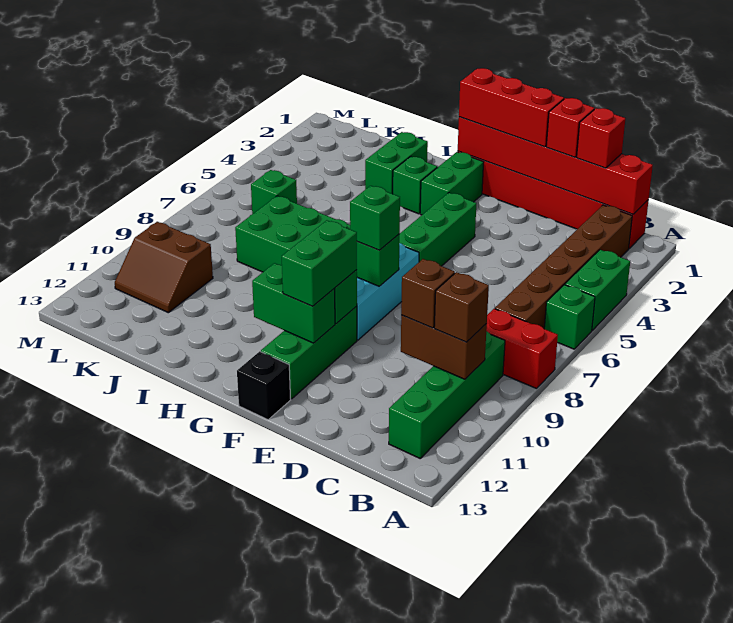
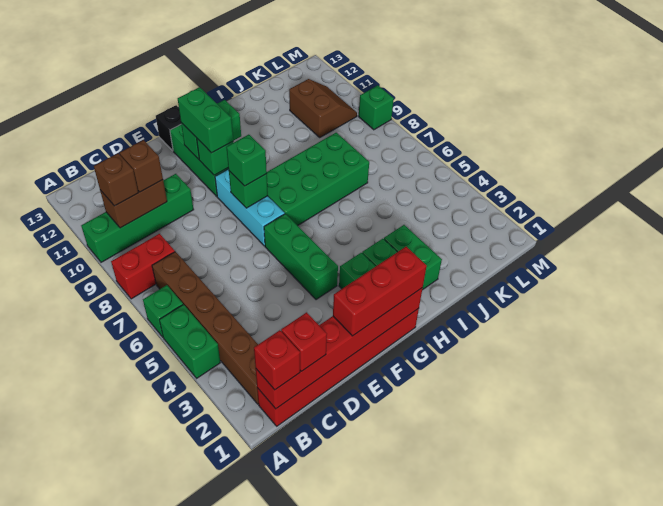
green 1x4 brick [389,331,505,458] -> green 1x4 brick turned to [81,174,194,262]
red 1x1 brick [546,98,594,157] -> red 1x1 brick moved to [254,330,300,390]
green 1x1 brick [251,170,297,214] -> green 1x1 brick moved to [359,85,394,130]
brown 2x2 slope [115,222,213,313] -> brown 2x2 slope turned to [289,79,357,137]

